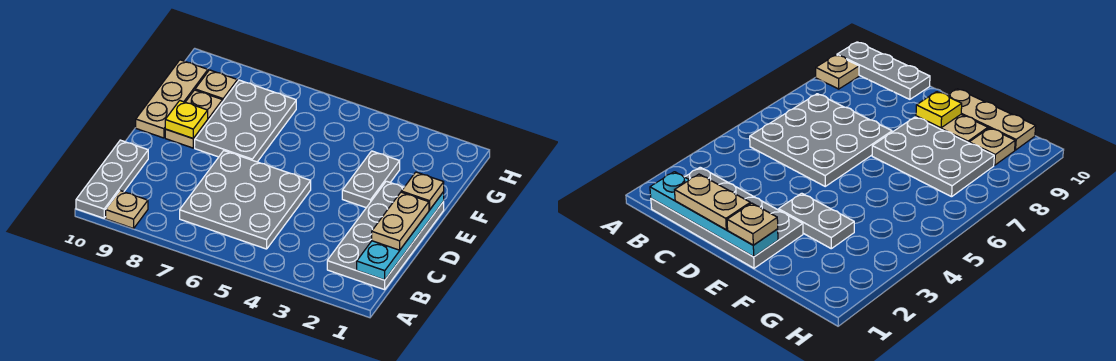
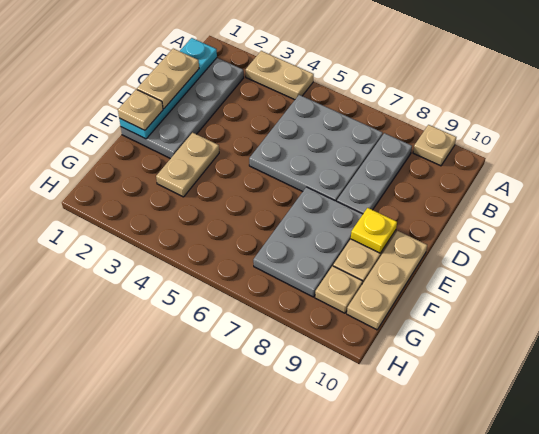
none -> tan 1x2 plate [246,51,314,100]
grey 1x3 plate [76,140,148,218] -> grey 1x3 plate moved to [337,133,412,214]
grey 1x2 plate [342,151,400,208] -> tan 1x2 plate [156,133,219,197]

